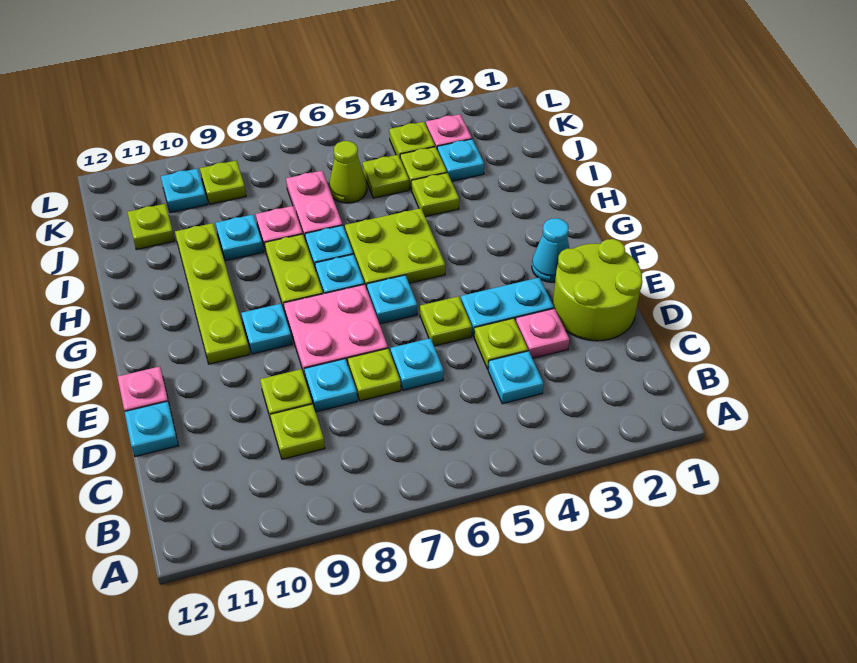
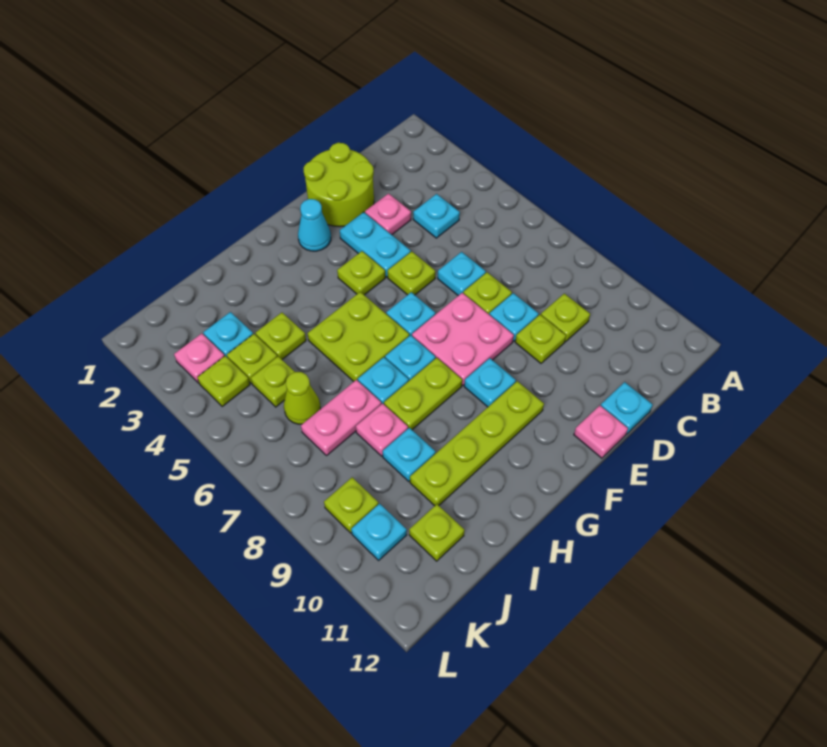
lime 1x1 plate [474,318,528,369] -> lime 1x1 plate moved to [337,251,385,295]

